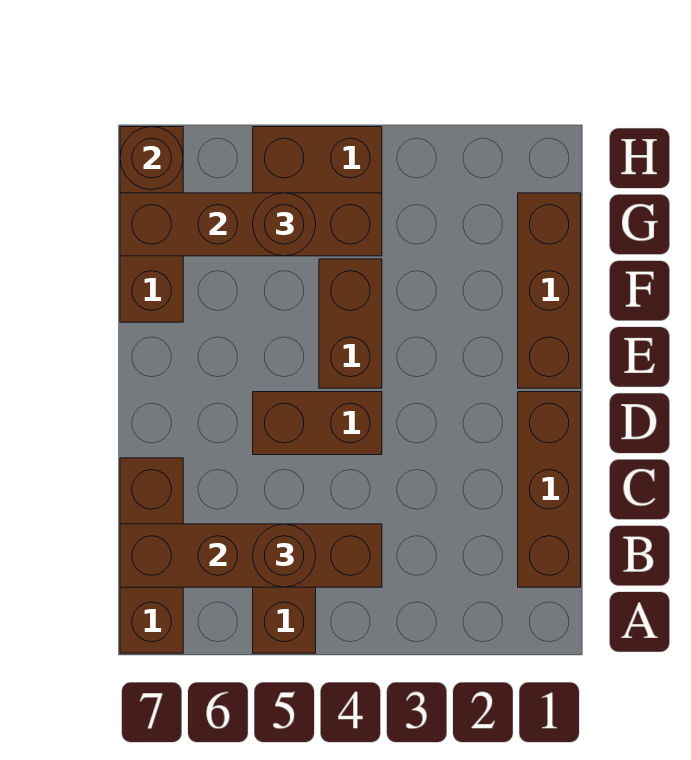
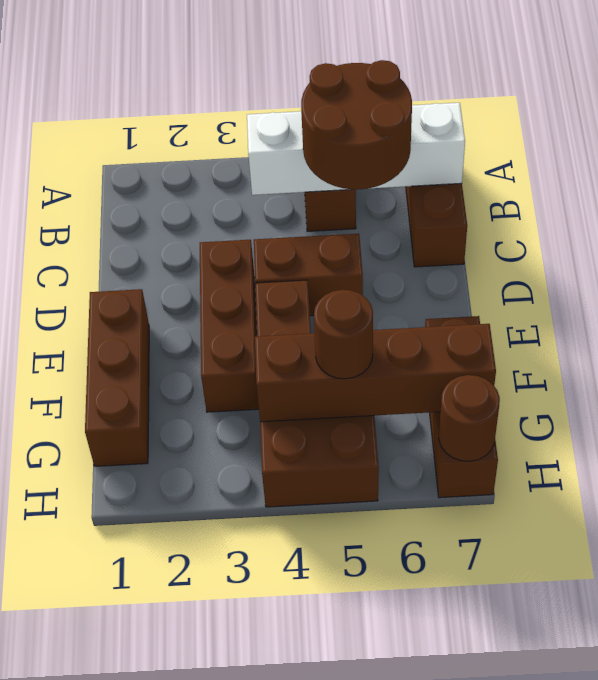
brown 1x3 brick [518,392,581,587] -> brown 1x3 brick moved to [200,240,259,412]
brown 1x4 brick [120,524,382,587] -> white 1x4 brick [247,103,465,195]
brown 1x1 round brick [253,524,316,587] -> brown 2x2 round brick [301,60,412,190]

